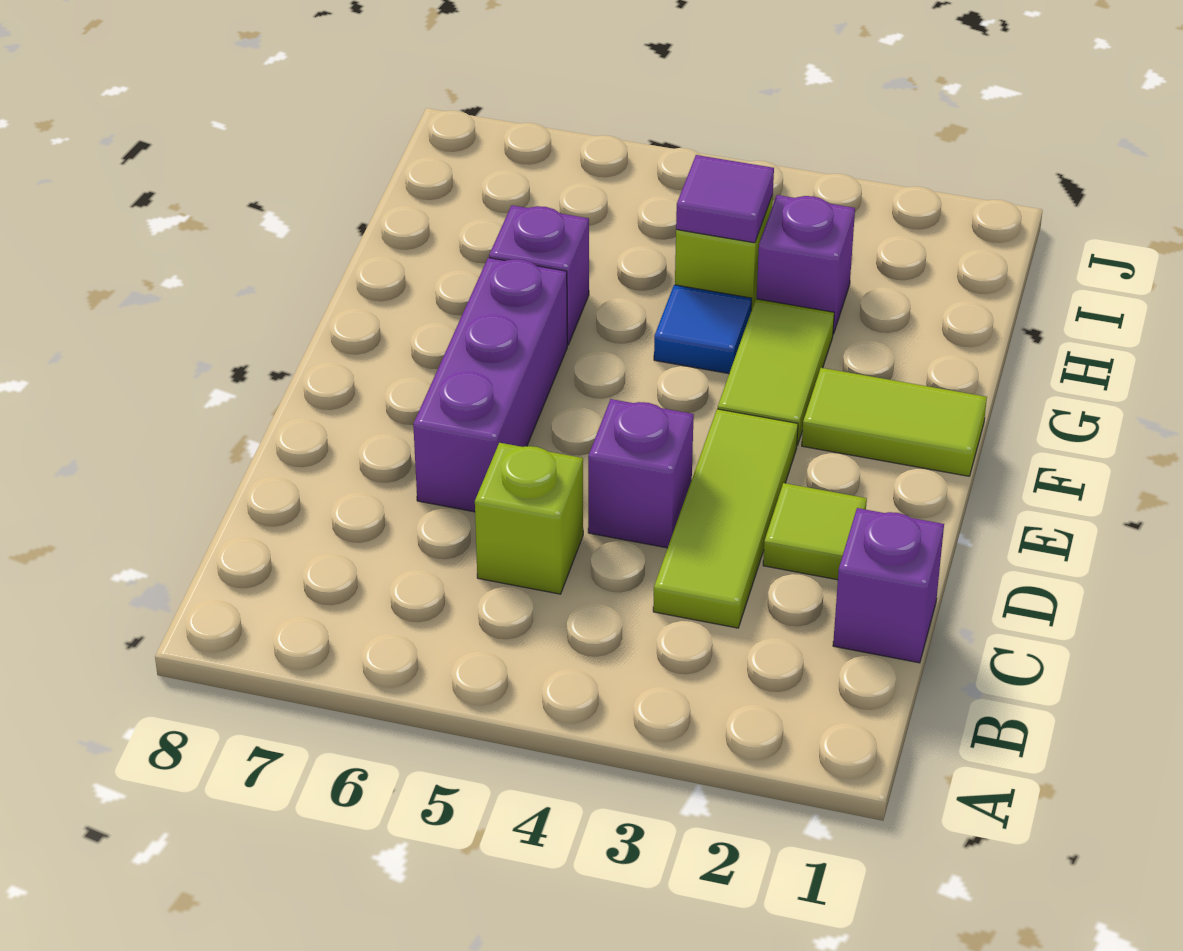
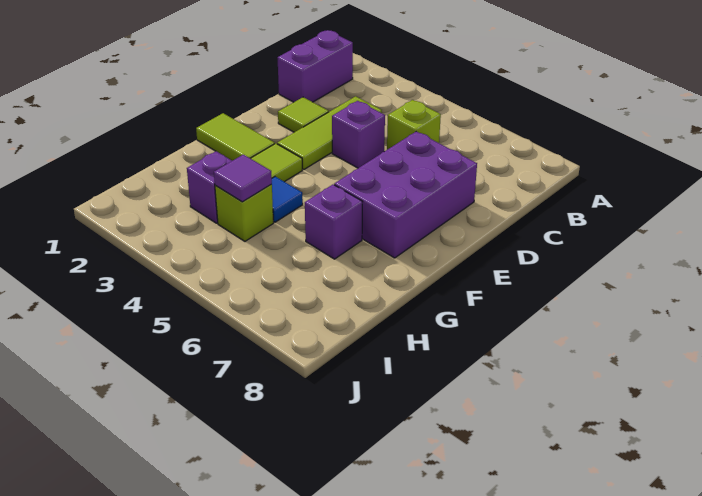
purple 1x1 brick [833,508,944,663] -> purple 1x2 brick [277,30,353,102]
purple 1x3 brick [413,258,567,512] -> purple 2x3 brick [334,131,477,258]

